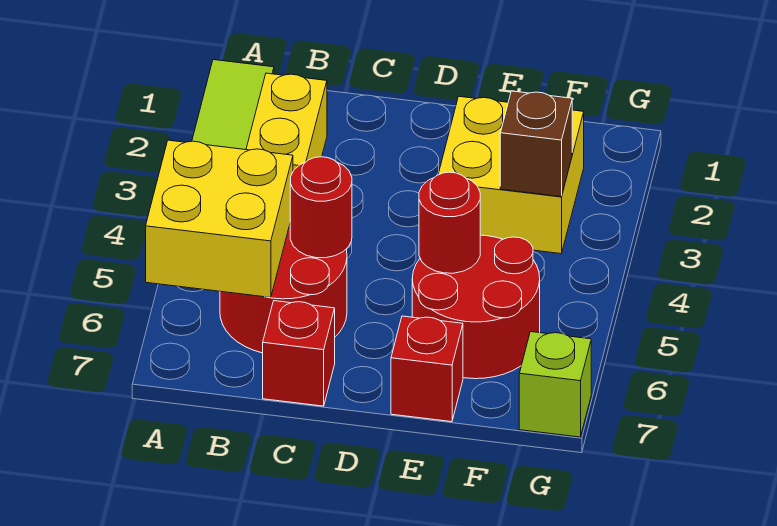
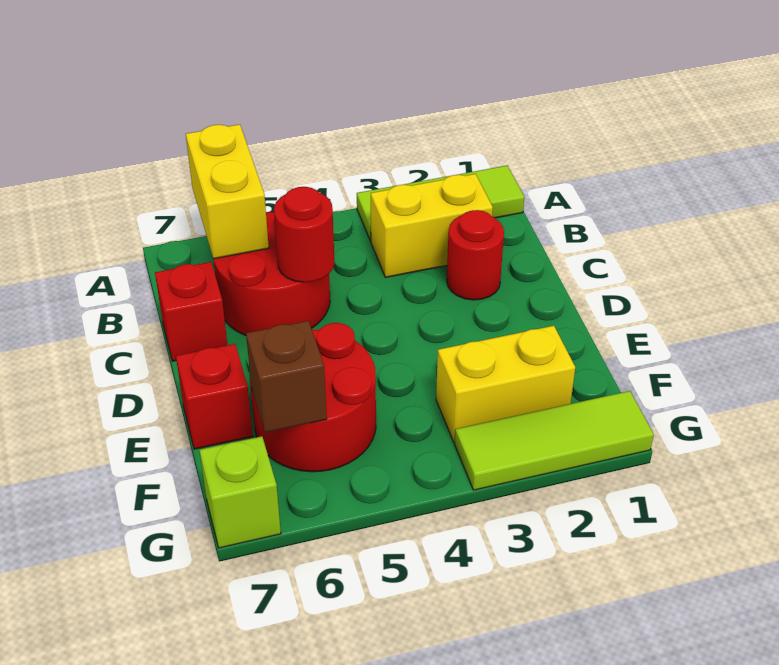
yellow 2x2 brick [146,140,293,297] -> yellow 1x2 brick [186,124,269,259]
yellow 2x2 brick [438,97,584,254] -> yellow 1x2 brick [436,326,575,443]
red 1x1 round brick [419,172,480,273] -> red 1x1 round brick moved to [447,210,504,300]
brown 1x1 brick [500,91,572,197] -> brown 1x1 brick moved to [246,321,327,432]
none -> lime 1x3 tile [455,391,654,490]

